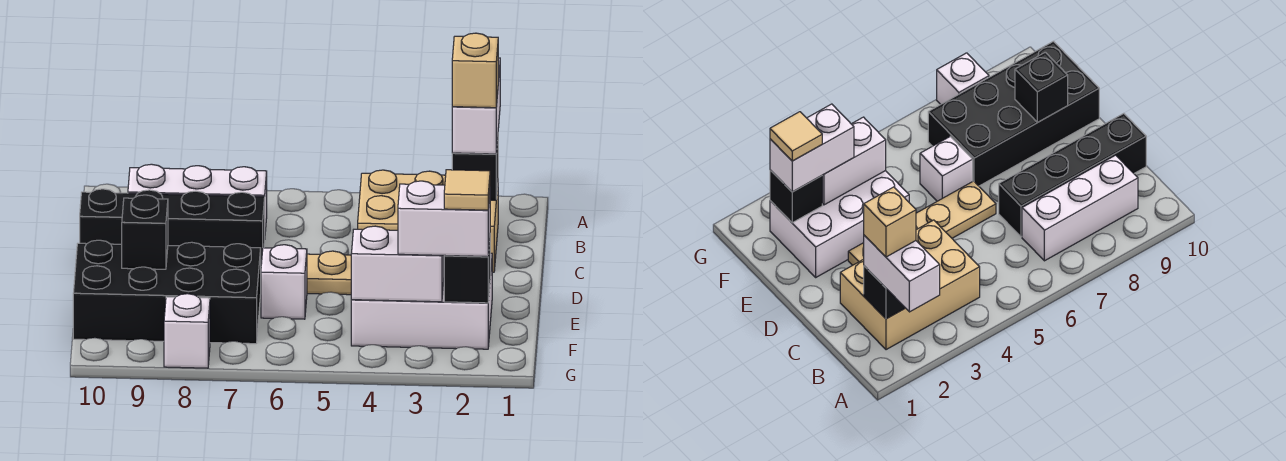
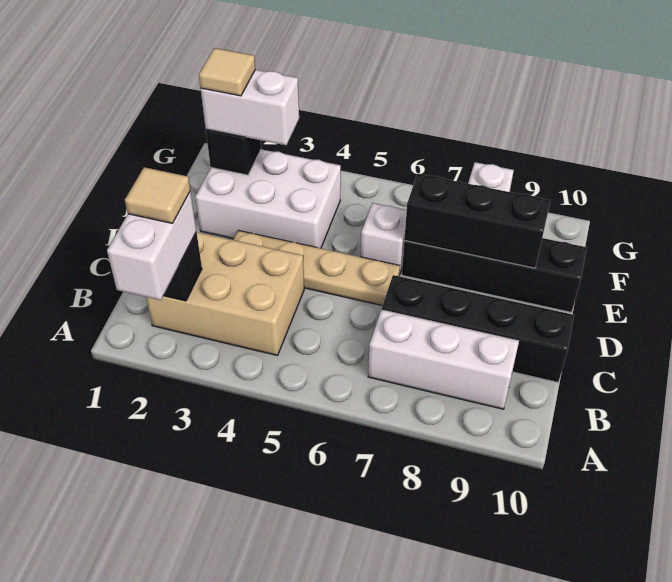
tan 1x1 brick [452,33,498,108] -> tan 1x1 tile [125,167,190,223]
black 2x4 brick [73,240,261,344] -> black 1x4 brick [402,238,587,312]
black 1x1 brick [122,195,168,269] -> black 1x3 brick [404,174,551,268]
white 1x2 brick [351,226,444,302] -> none

